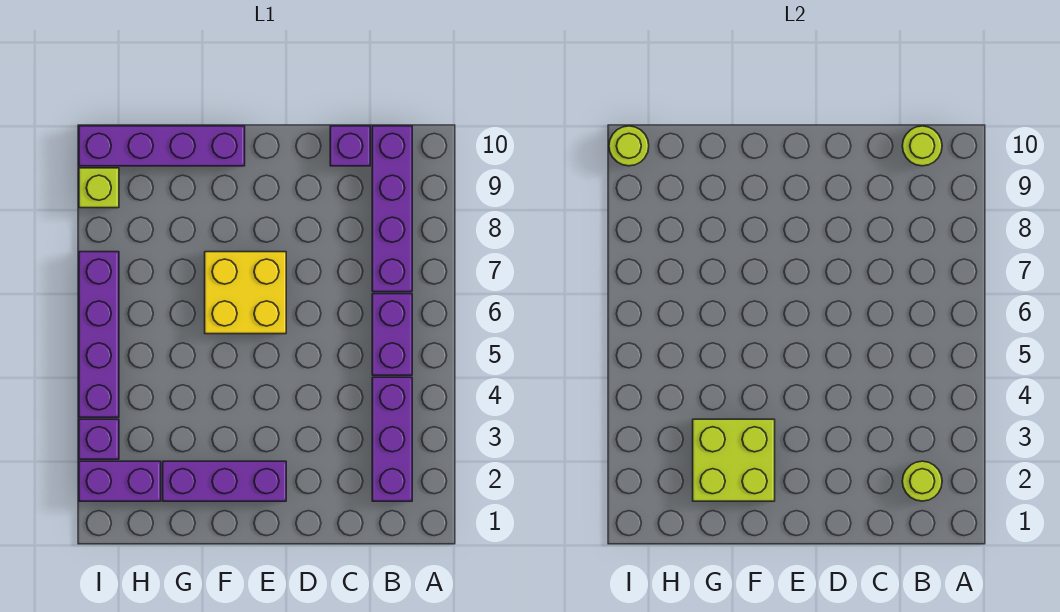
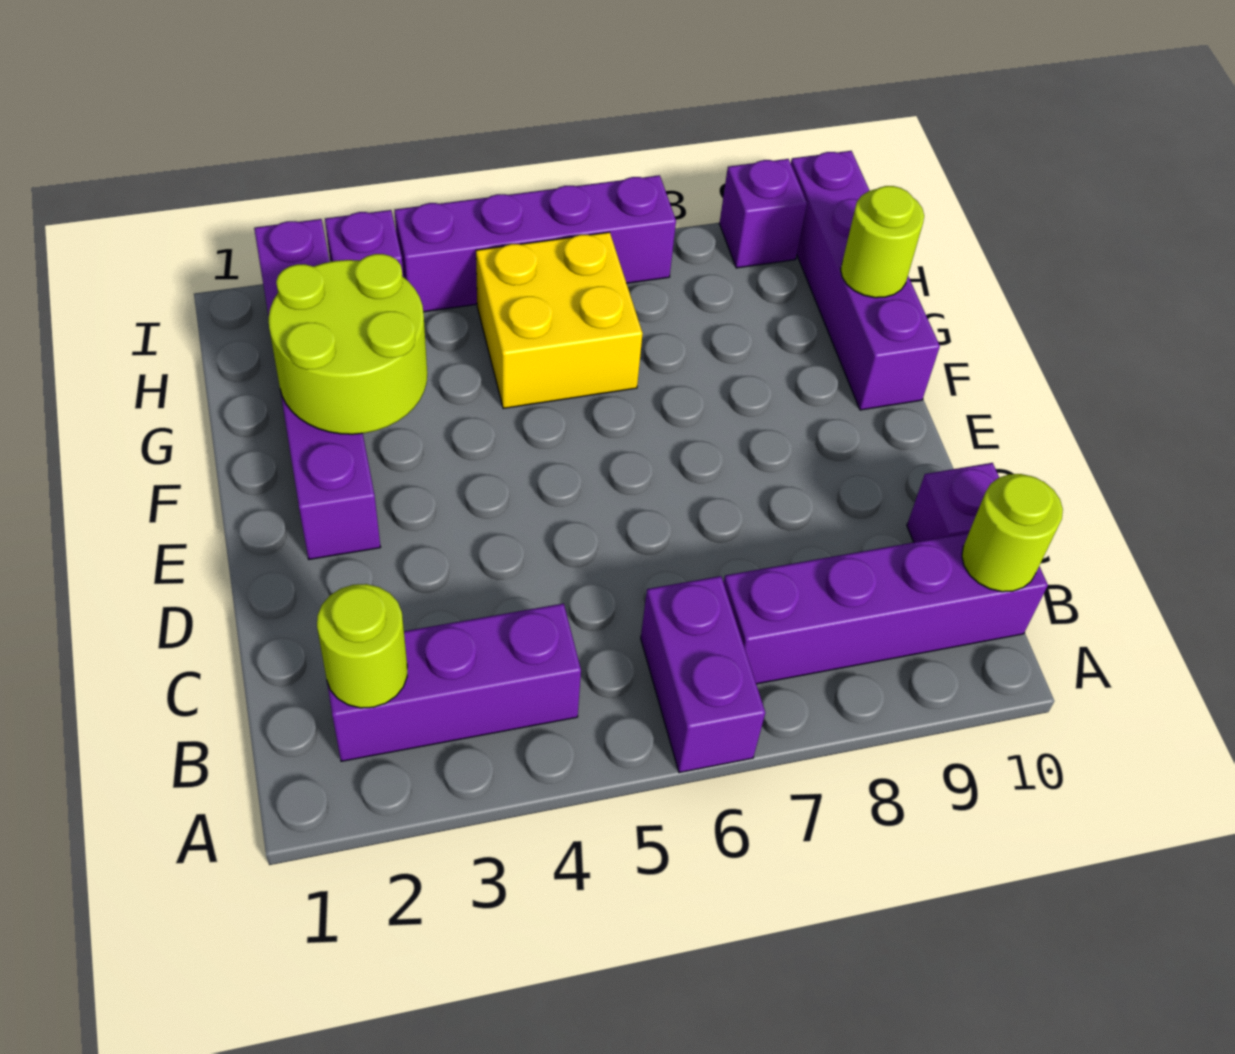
purple 1x2 brick [372,294,412,375] -> purple 1x2 brick turned to [641,576,765,773]
yellow 2x2 brick [205,252,286,334] -> yellow 2x2 brick moved to [476,232,643,408]
lime 2x2 brick [693,419,775,501] -> lime 2x2 round brick [269,254,427,434]
lime 1x1 brick [79,168,119,208] -> purple 1x1 brick [719,159,807,268]
lime 1x1 round brick [609,126,649,166] -> lime 1x1 round brick moved to [841,186,924,298]

